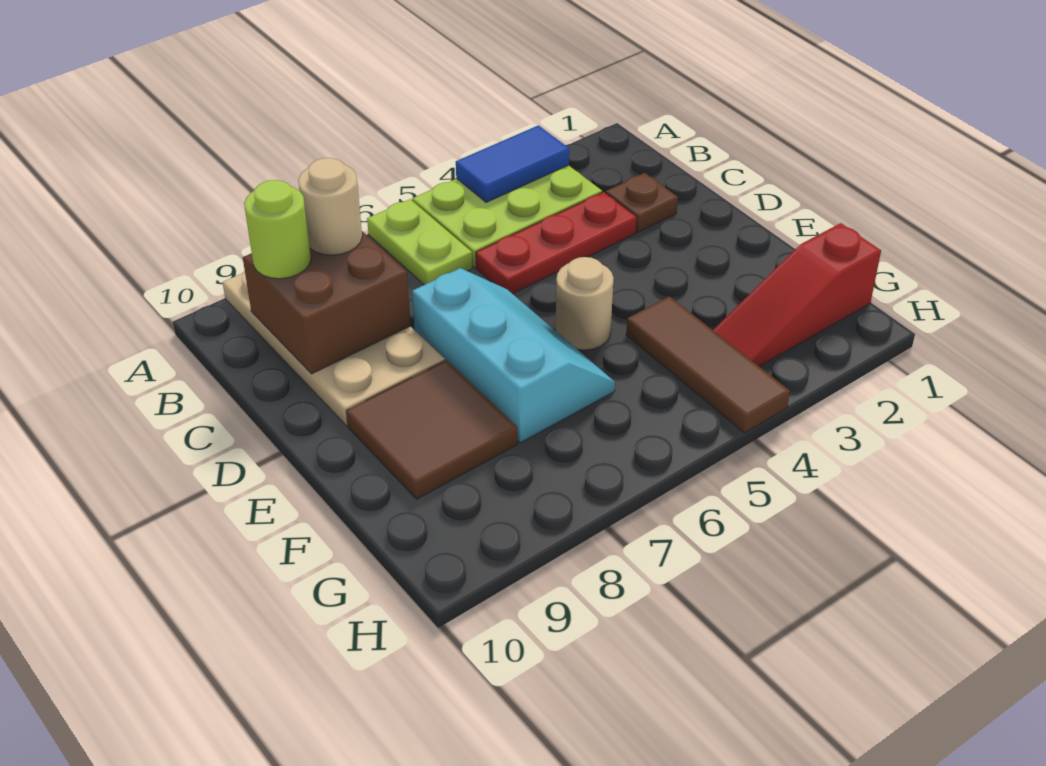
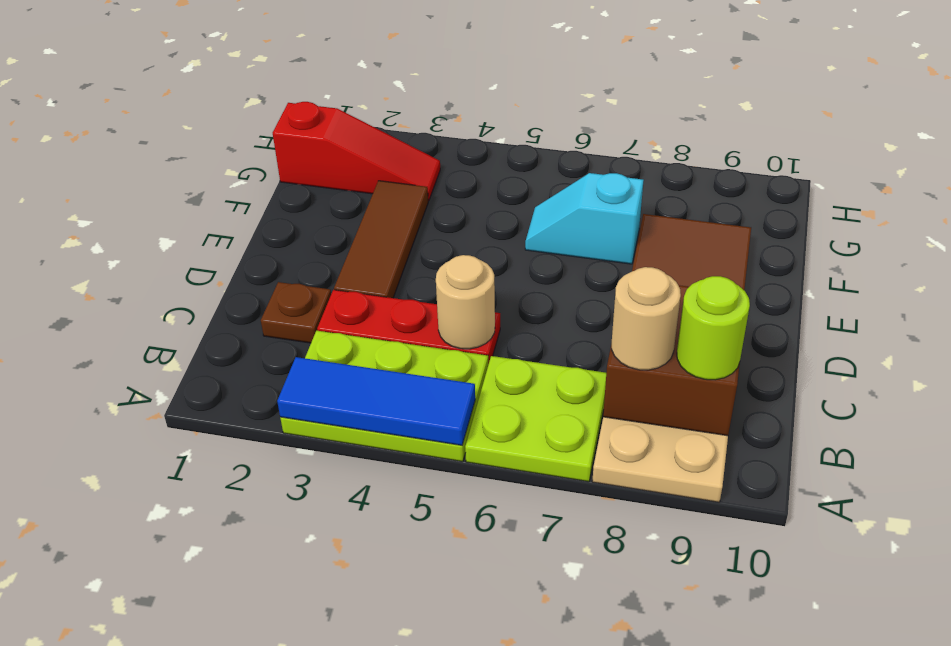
blue 1x2 tile [456,125,569,202] -> blue 1x3 tile [277,357,475,445]
lime 1x2 plate [367,199,472,285] -> lime 2x2 plate [465,356,606,482]
cyan 2x3 slope [412,268,615,443] -> cyan 1x2 slope [525,173,644,264]
tan 1x1 round brick [555,257,613,350] -> tan 1x1 round brick moved to [436,255,495,349]
brown 1x3 tile [626,296,790,433] -> brown 1x3 tile moved to [334,181,428,298]

